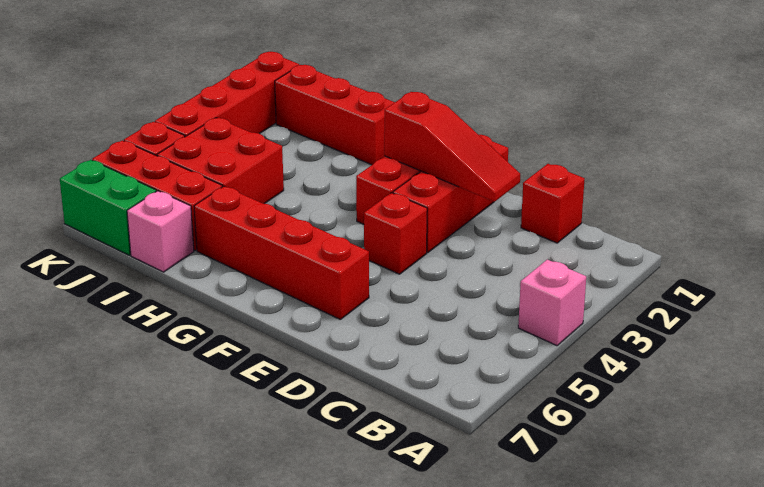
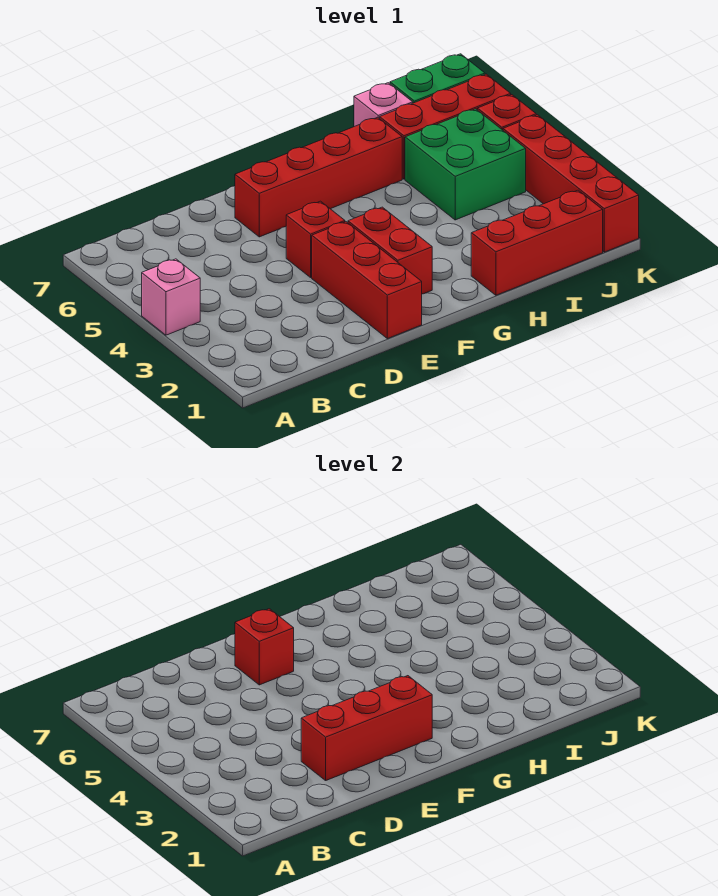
red 1x1 brick [521,164,584,243] -> red 1x1 brick moved to [235,609,294,685]
red 1x3 slope [384,92,520,202] -> red 1x3 brick [301,676,432,780]
red 2x2 brick [157,118,284,204] -> green 2x2 brick [405,109,526,220]

